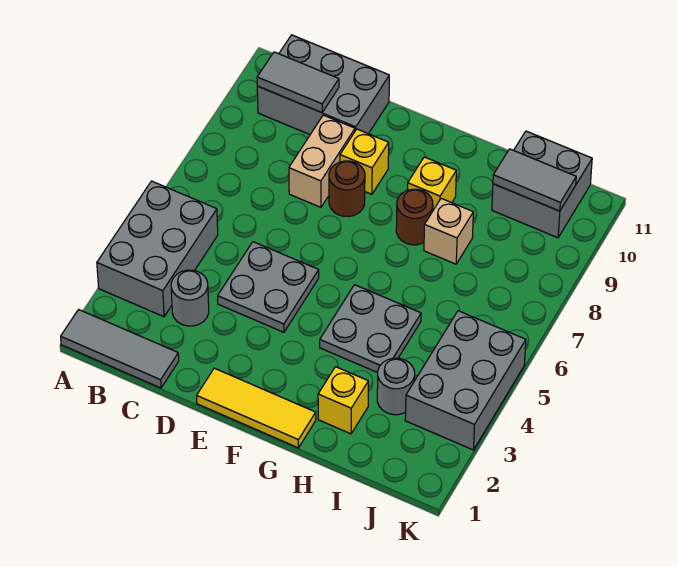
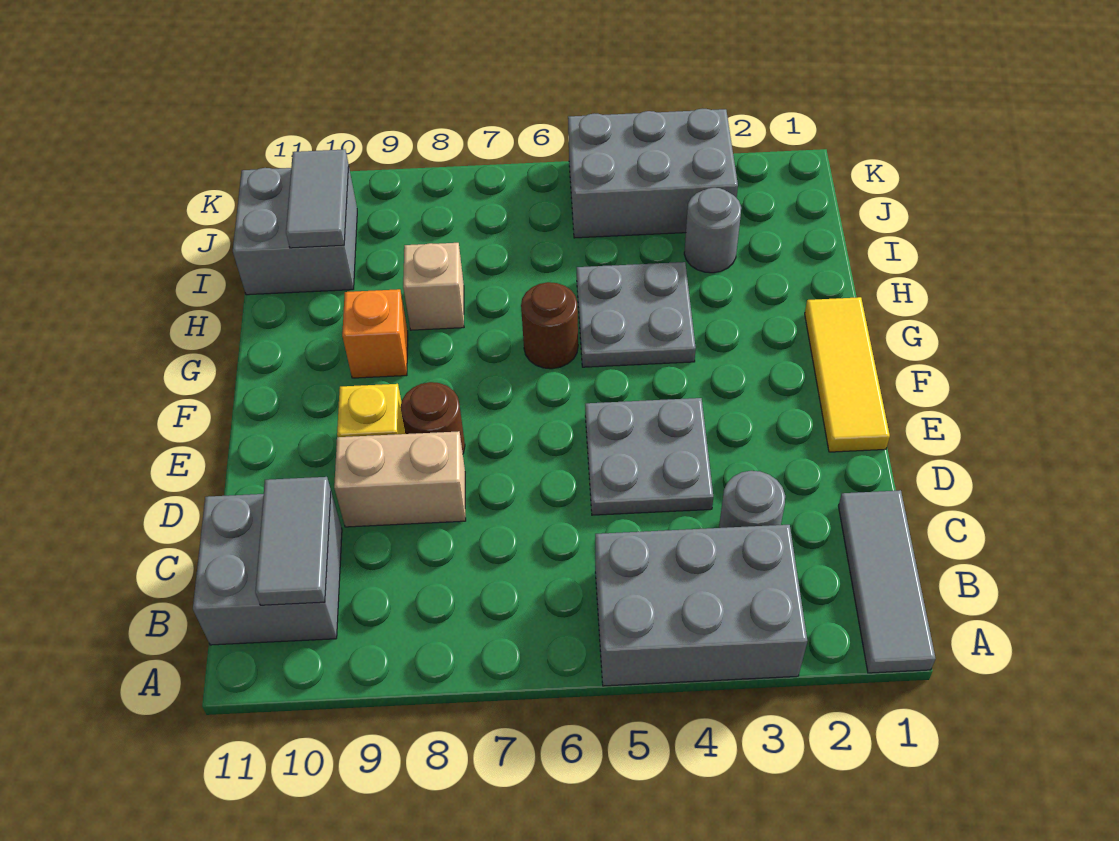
grey 2x3 brick [257,35,389,135] -> grey 2x2 brick [193,492,342,645]
brown 1x1 round brick [396,189,433,245] -> brown 1x1 round brick moved to [521,282,578,369]
yellow 1x1 brick [408,157,456,210] -> orange 1x1 brick [342,289,408,378]
yellow 1x1 brick [318,367,368,434] -> none

